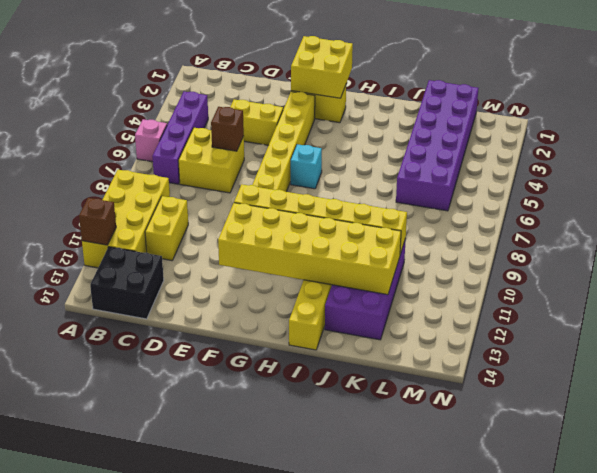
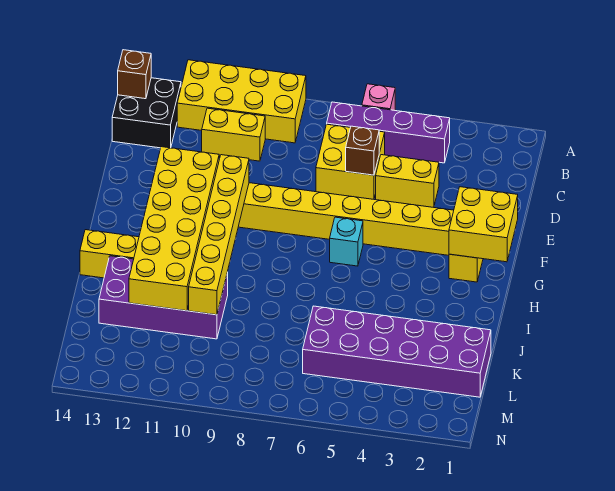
brown 1x1 brick [79,198,116,245] -> brown 1x1 brick moved to [118,50,151,99]
yellow 1x2 brick [230,99,283,145] -> yellow 1x2 brick turned to [376,155,439,207]

